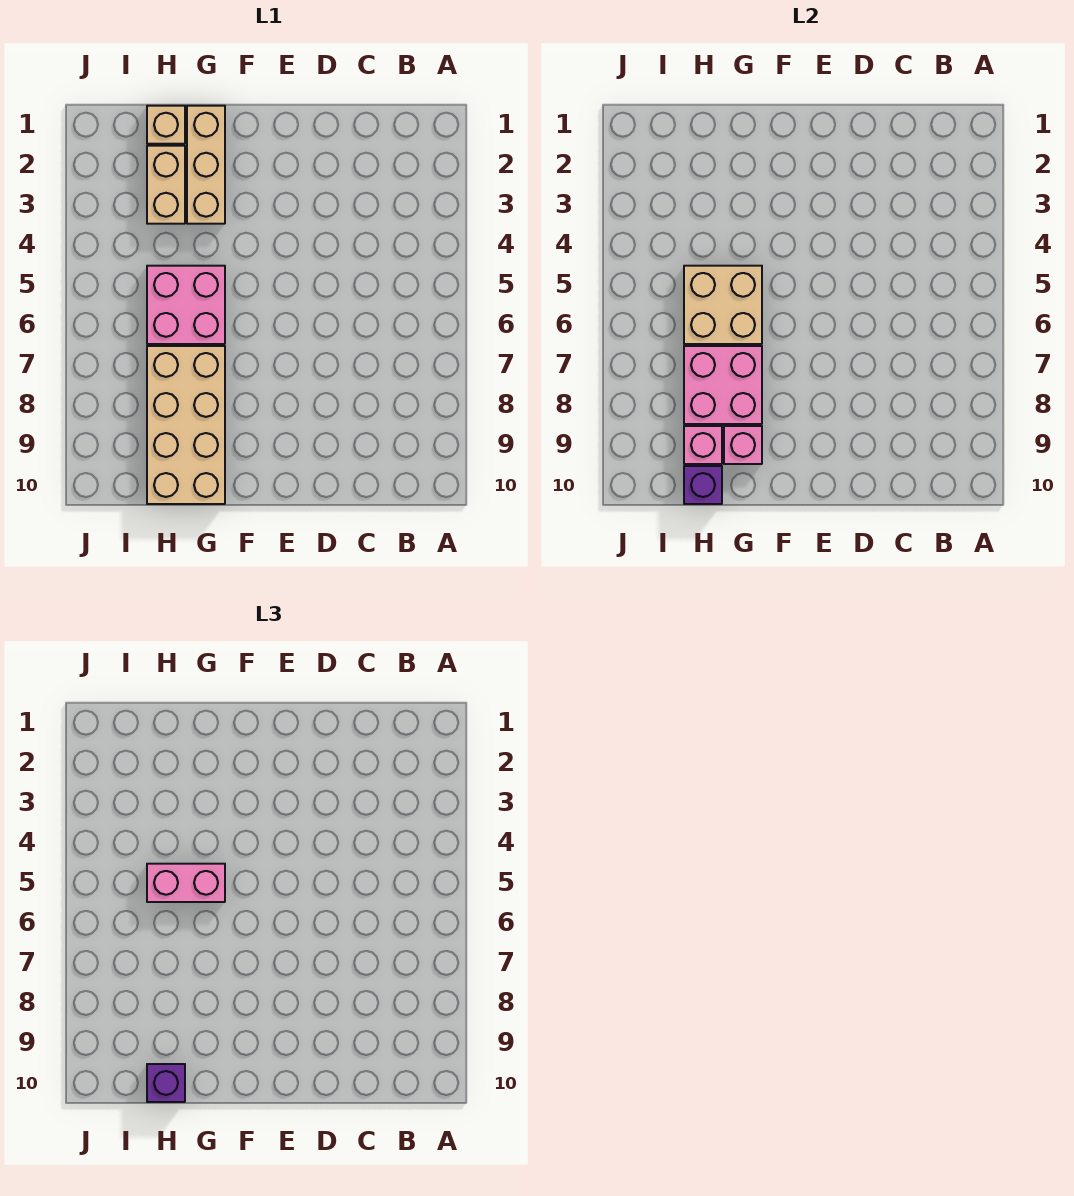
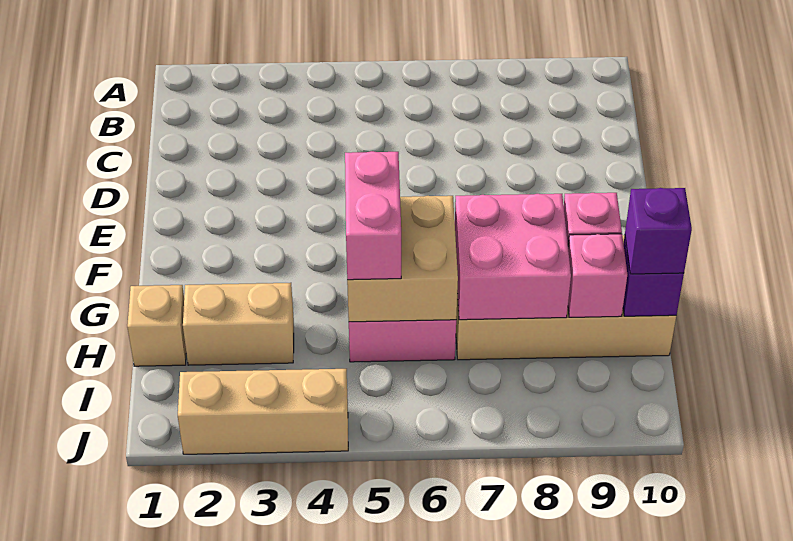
tan 1x3 brick [187,106,225,224] -> tan 1x3 brick moved to [178,369,348,454]

